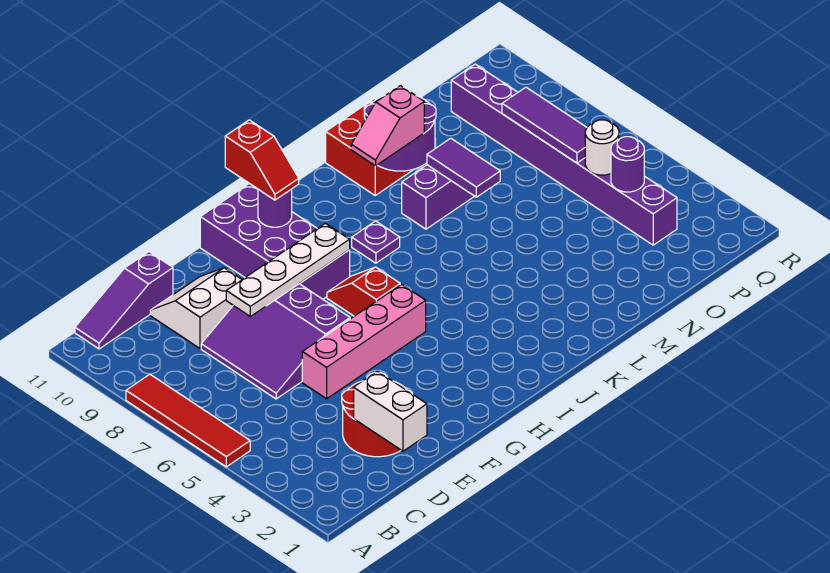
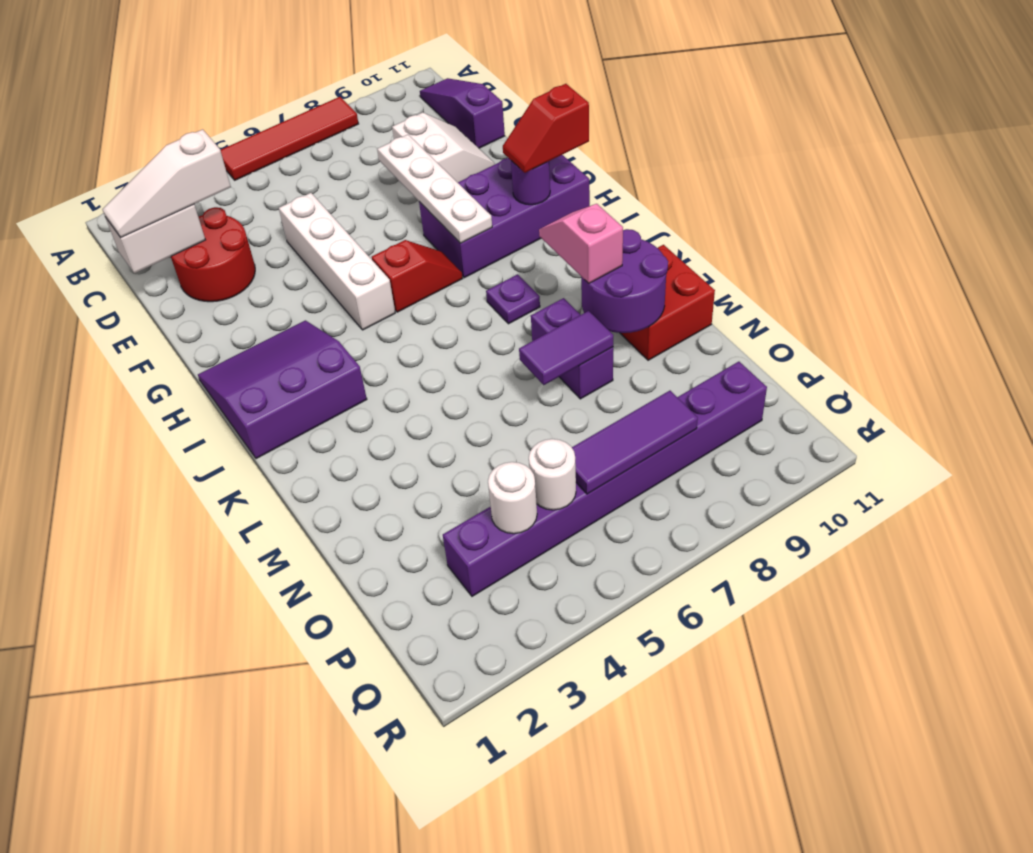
none -> white 1x3 slope [102,129,231,237]
purple 3x3 slope [201,284,350,399] -> purple 3x3 slope moved to [198,320,367,459]
pink 1x4 brick [302,284,426,399] -> white 1x4 brick [279,193,395,330]
purple 1x1 round brick [611,137,644,192] -> white 1x1 round brick [488,462,537,534]

